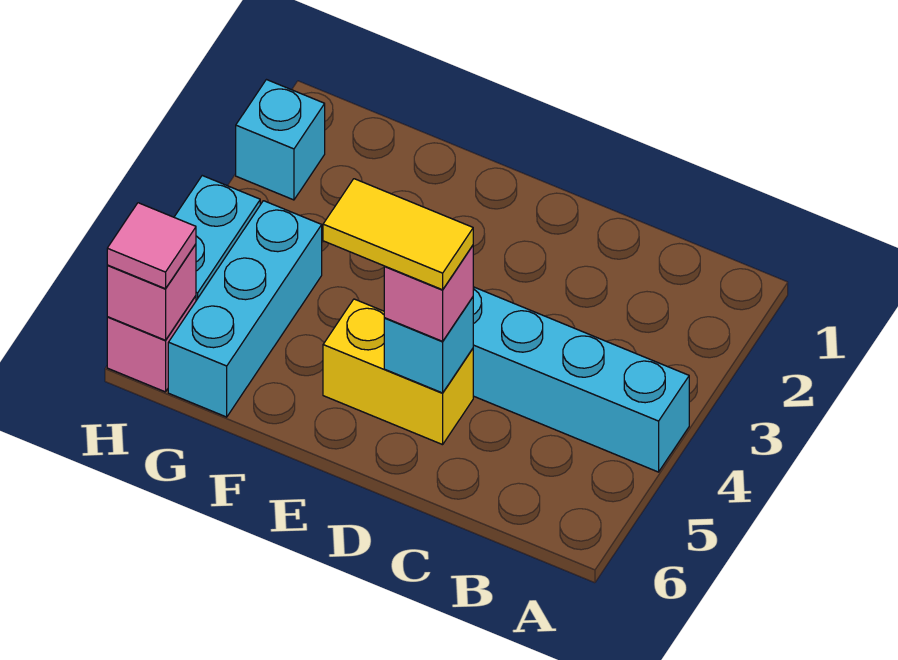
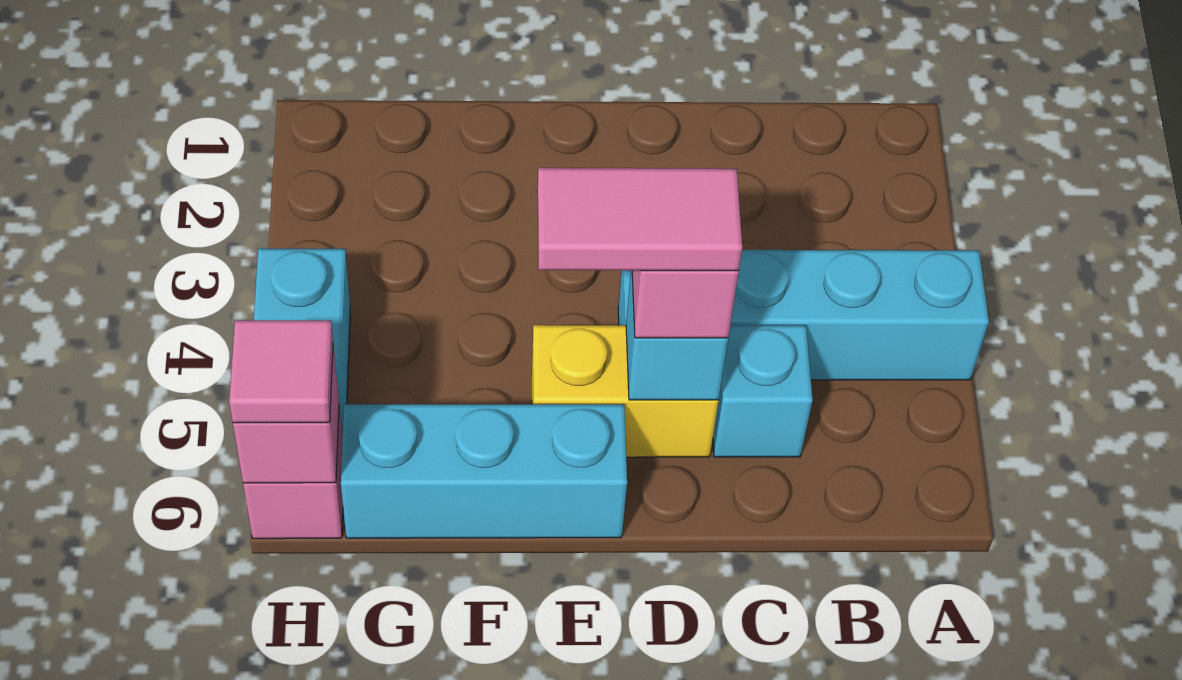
yellow 1x2 tile [323,179,473,290] -> pink 1x2 tile [537,168,742,271]
cyan 1x3 brick [168,201,322,417] -> cyan 1x3 brick turned to [341,404,627,538]
cyan 1x1 brick [236,80,325,200] -> cyan 1x1 brick moved to [713,325,813,457]

